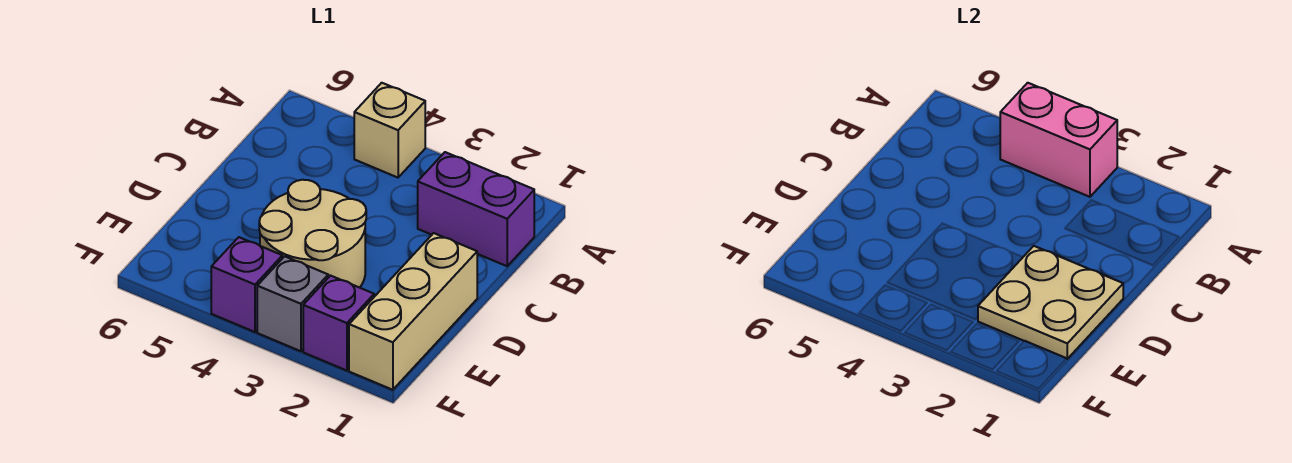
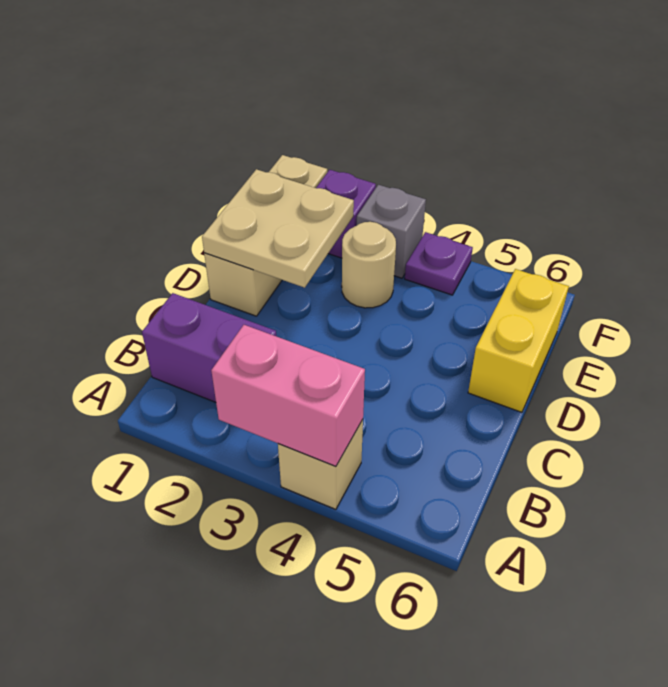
tan 2x2 round brick [259,180,366,288] -> tan 1x1 round brick [342,222,396,308]
none -> yellow 1x2 brick [468,269,569,412]
purple 1x1 brick [211,237,282,332] -> purple 1x1 plate [405,232,473,295]

